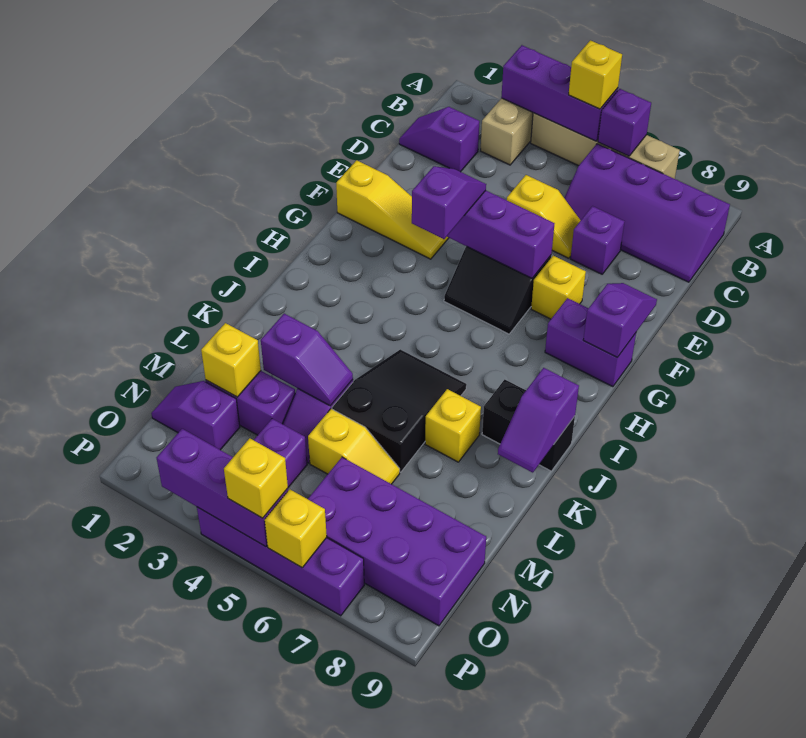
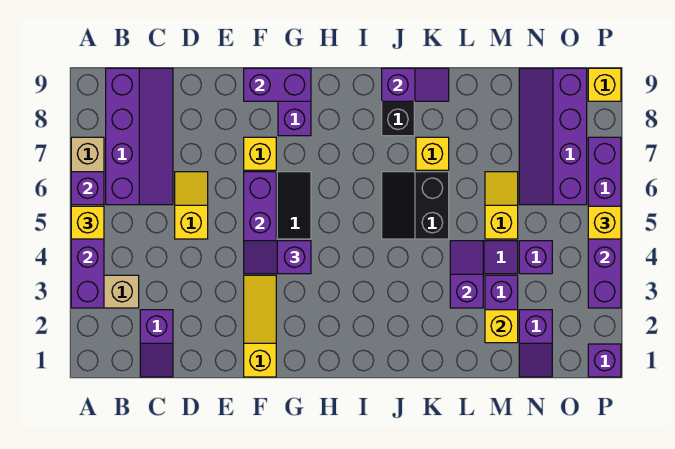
purple 1x1 brick [571,206,625,274] -> purple 1x1 brick moved to [588,344,621,377]
purple 1x2 slope [583,283,657,357] -> purple 1x2 brick [244,68,311,101]
black 2x3 slope [332,349,467,472] -> black 2x2 slope [382,172,449,239]
purple 2x4 brick [308,457,486,626] -> purple 2x4 slope [519,68,587,205]
yellow 1x1 brick [265,489,327,567] -> yellow 1x1 brick moved to [588,68,621,101]

